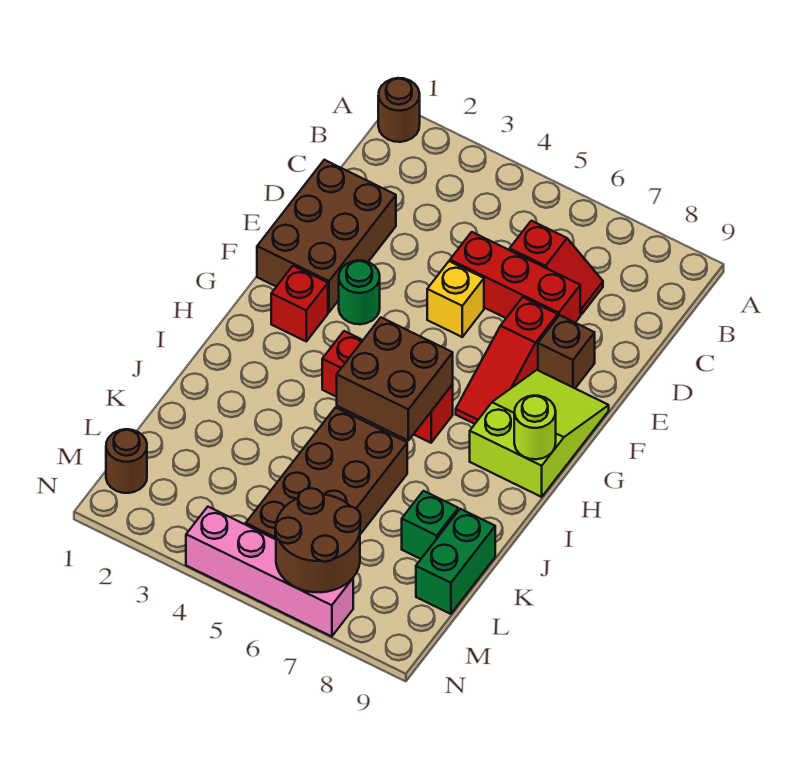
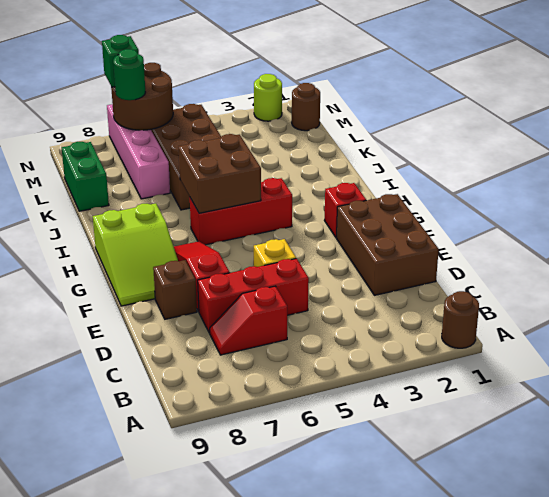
green 1x1 round brick [339,260,380,324] -> green 1x1 round brick moved to [113,49,145,100]
lime 1x1 round brick [514,395,556,459] -> lime 1x1 round brick moved to [254,74,282,121]
green 1x1 brick [402,491,458,559] -> green 1x1 brick moved to [102,35,139,87]
pink 1x4 brick [186,507,353,637] -> pink 1x4 brick turned to [107,104,170,199]

